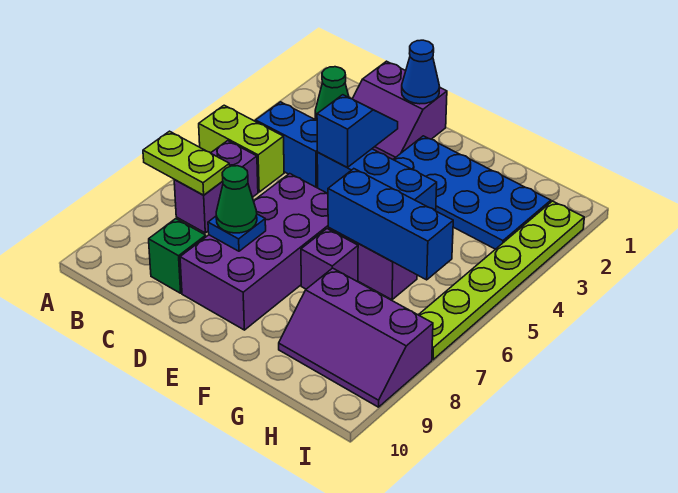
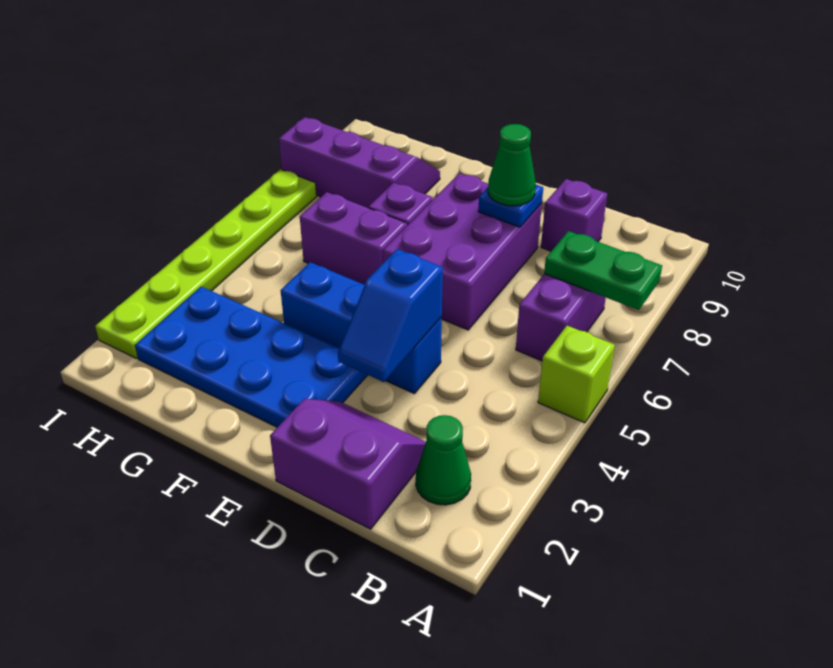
lime 1x2 brick [199,105,284,192] -> lime 1x1 brick [538,326,615,423]
lime 1x2 plate [143,131,230,195] -> green 1x2 plate [544,231,662,310]
blue 1x2 brick [256,102,318,188] -> none
green 1x1 brick [149,219,206,293] -> purple 1x1 brick [541,179,607,251]
blue 1x1 cone [402,40,440,104] -> none
purple 2x4 brick [180,174,329,330] -> purple 2x3 brick [383,173,542,330]
blue 1x3 brick [328,169,453,280] -> none

